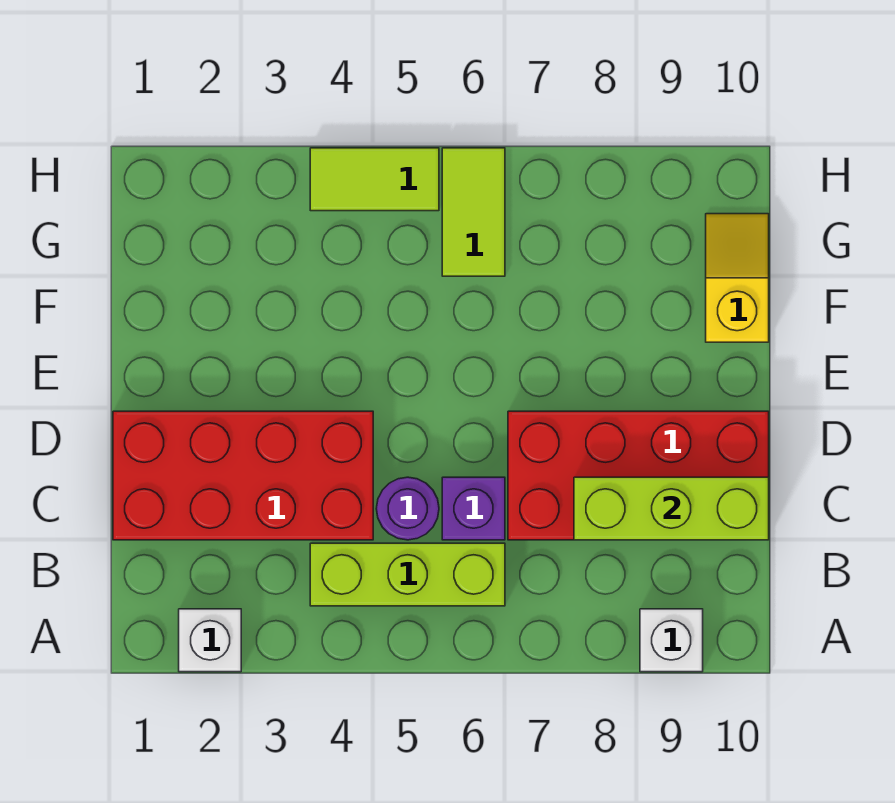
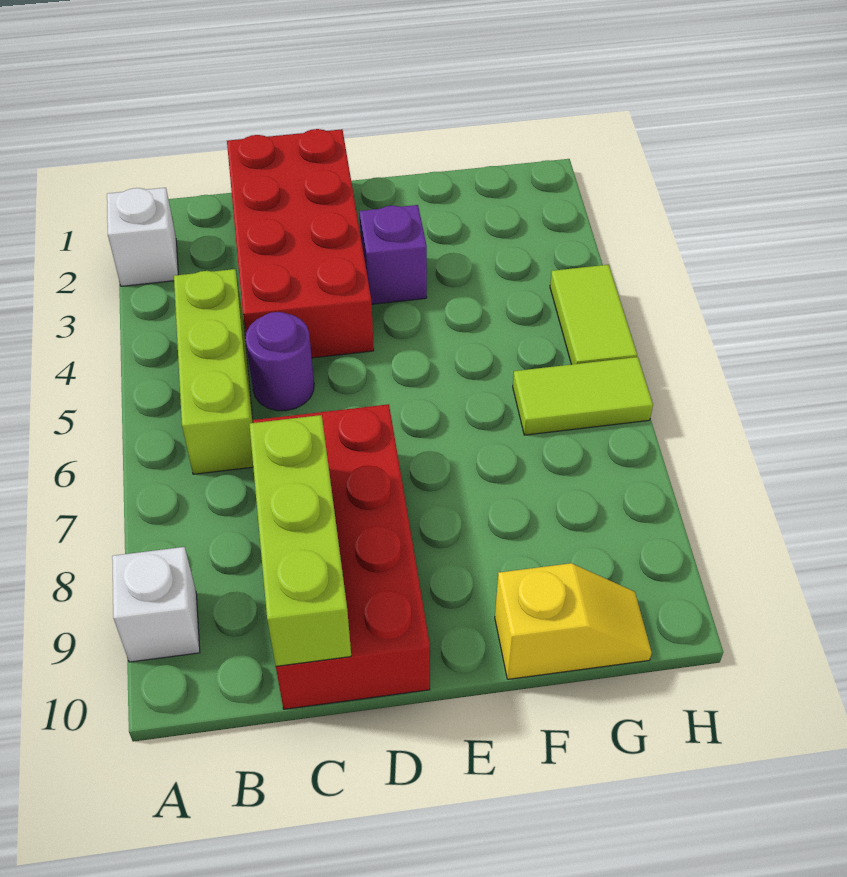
purple 1x1 brick [442,477,505,540] -> purple 1x1 brick moved to [359,205,427,304]

